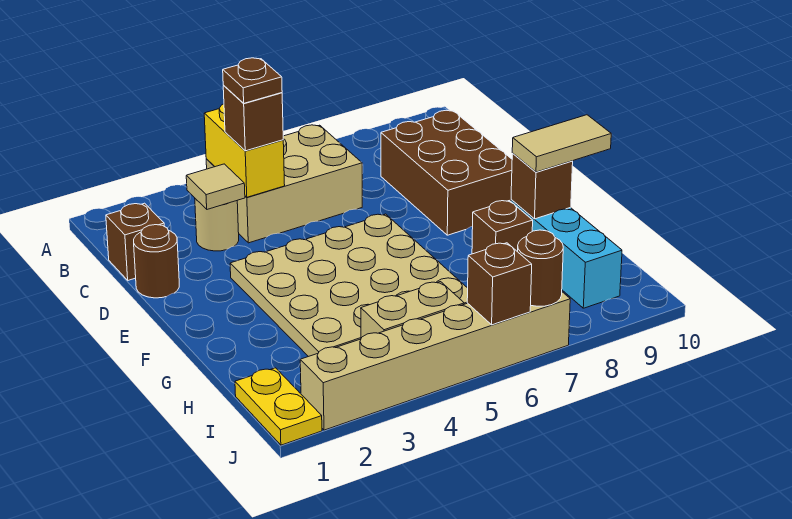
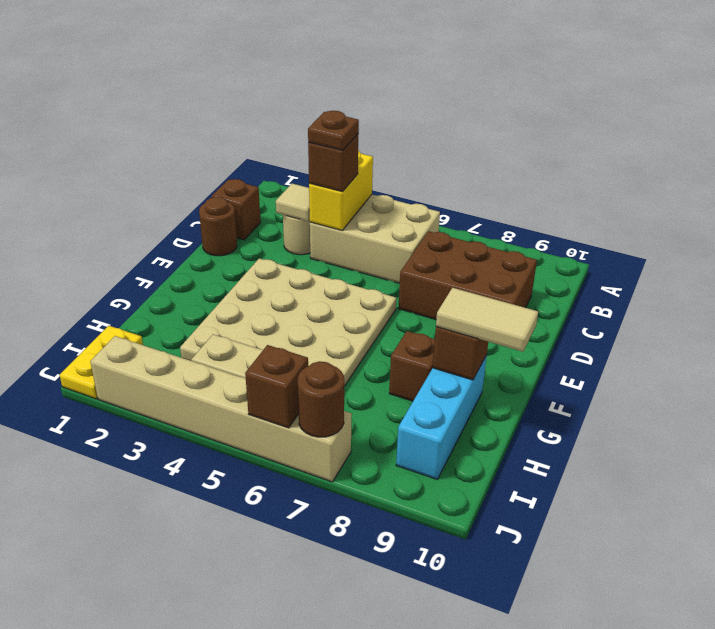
brown 2x3 brick [381,110,512,235] -> brown 2x3 brick turned to [398,231,537,320]

